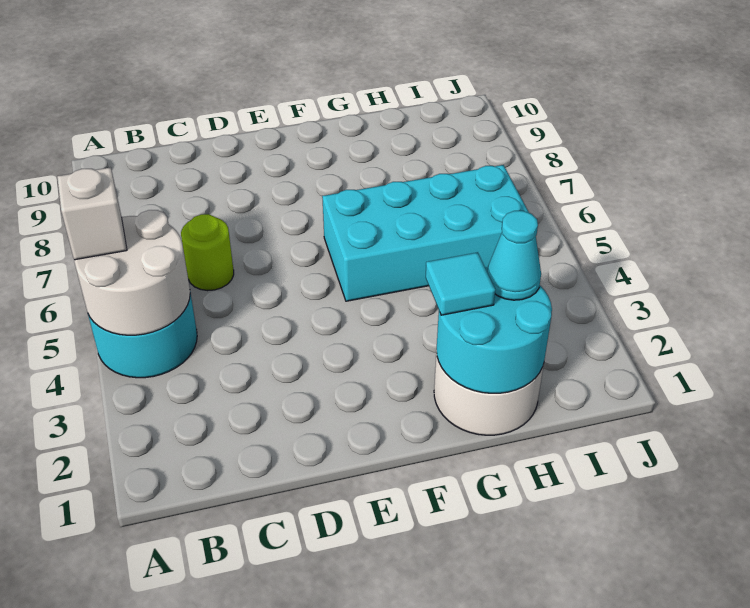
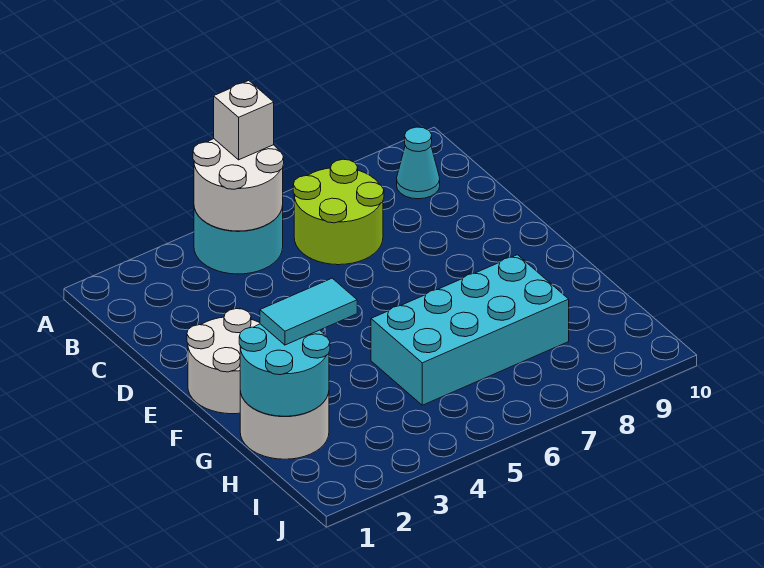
lime 1x1 round brick [181,214,234,291] -> lime 2x2 round brick [293,159,384,265]
none -> white 2x2 round brick [187,309,260,414]
cyan 2x4 brick [322,165,529,301] -> cyan 2x4 brick turned to [371,255,569,405]
cyan 1x1 tile [426,252,495,315] -> cyan 1x2 tile [260,278,357,345]
cyan 1x1 cone [487,211,541,300] -> cyan 1x1 cone moved to [397,127,440,199]

